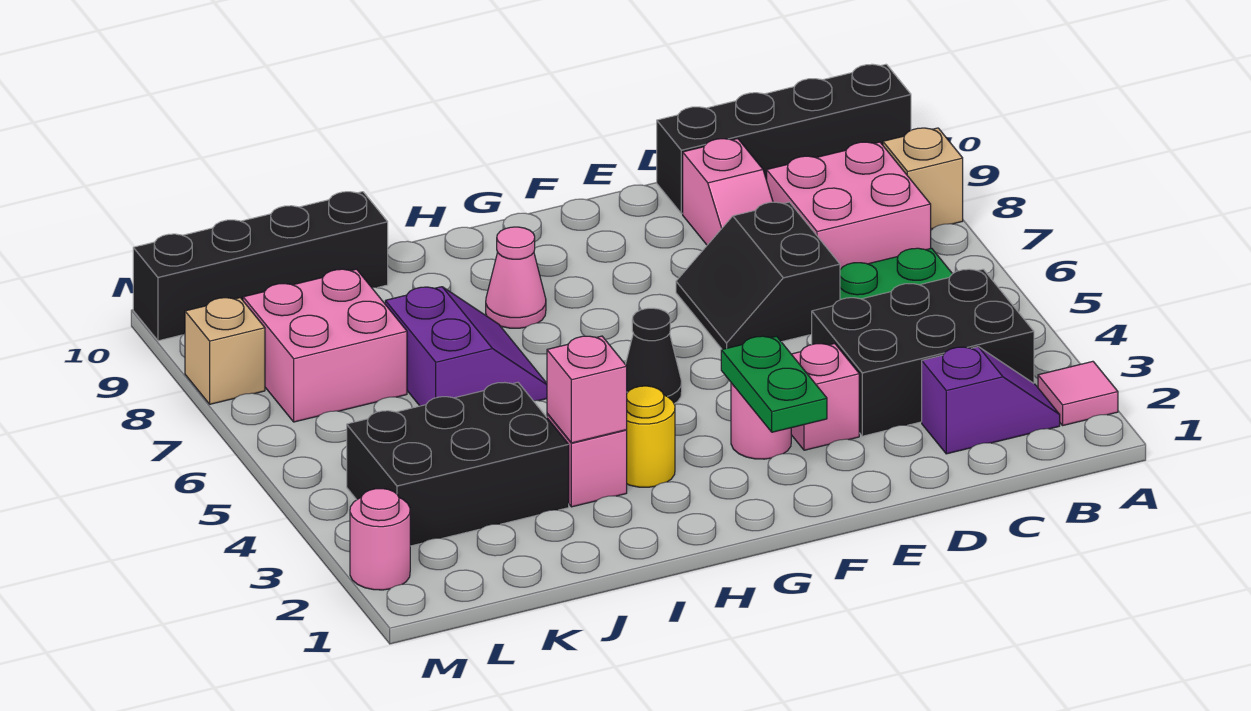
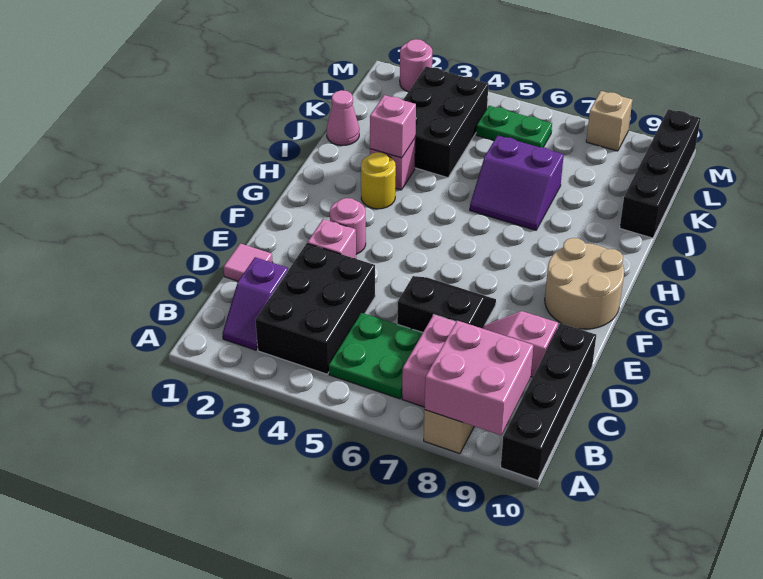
pink 1x1 tile [1038,361,1118,425] -> pink 1x1 tile moved to [224,244,273,281]
green 1x2 plate [721,336,827,432] -> green 1x2 plate moved to [476,106,552,147]
none -> tan 2x2 round brick [545,238,624,329]
black 1x1 cone [625,308,682,404] -> none
pink 1x1 cone [486,227,546,328] -> pink 1x1 cone moved to [327,90,359,146]
pink 2x2 brick [243,269,407,422] -> pink 2x2 brick moved to [425,321,533,435]

